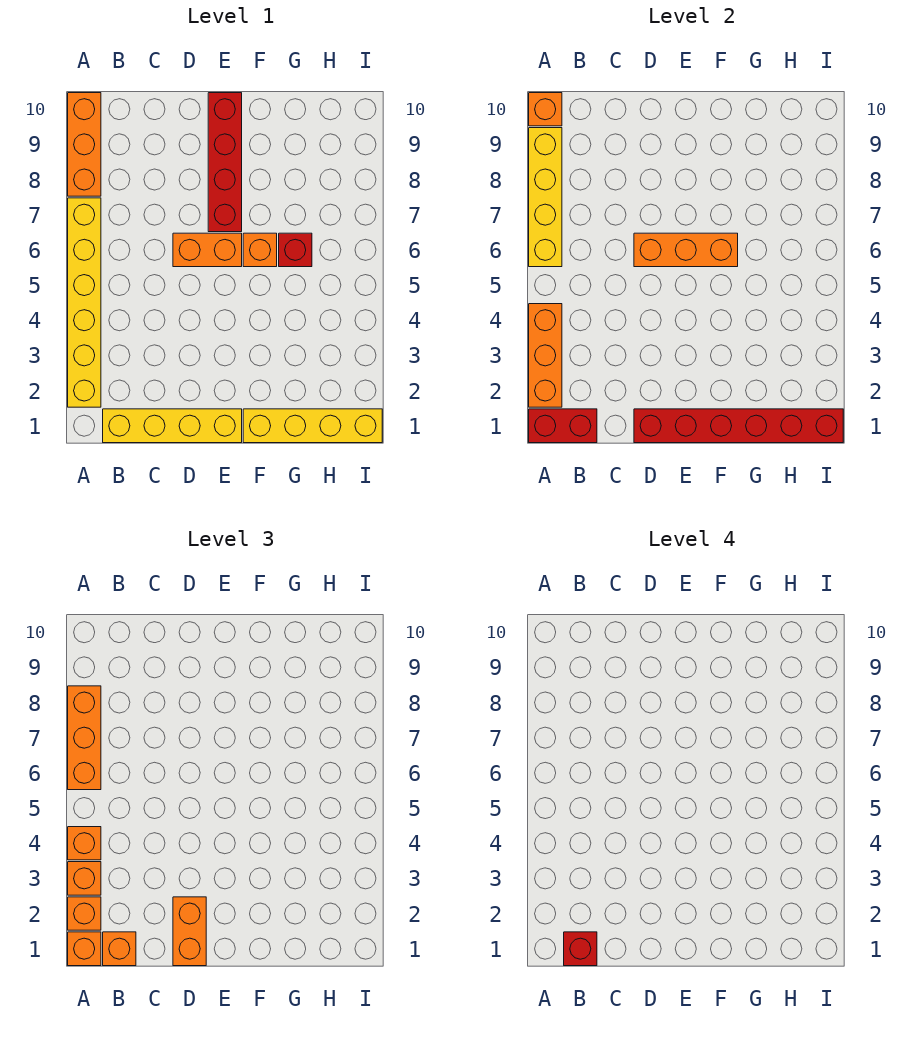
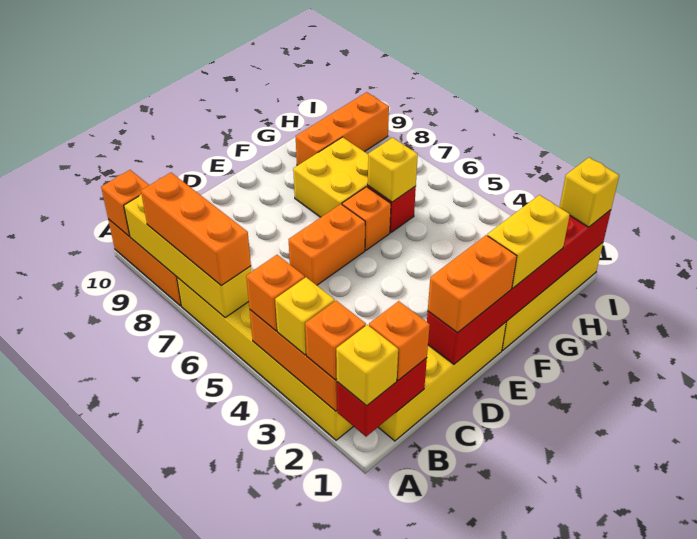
orange 1x1 brick [68,932,101,966] -> yellow 1x1 brick [336,325,398,406]
orange 1x1 brick [68,862,101,895] -> yellow 1x1 brick [275,277,335,355]
red 1x1 brick [564,932,597,966] -> none
orange 1x2 brick [173,897,206,966] -> orange 1x2 brick turned to [428,235,517,333]
orange 1x3 brick [634,233,738,267] -> orange 1x3 brick moved to [296,92,389,166]
red 1x4 brick [208,93,242,232] -> none
none -> yellow 1x2 brick [487,195,570,288]
none -> yellow 2x2 brick [293,137,368,217]
none -> yellow 1x1 brick [368,138,418,202]
none -> yellow 1x1 brick [560,157,619,227]

